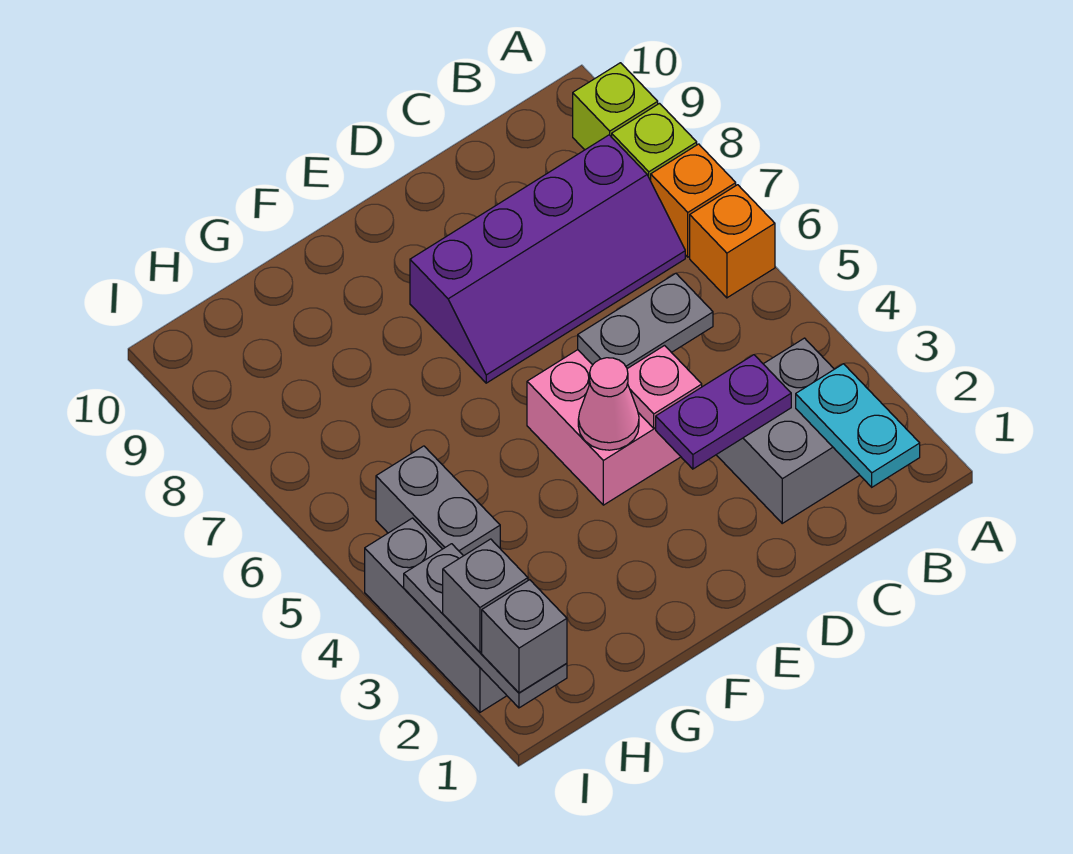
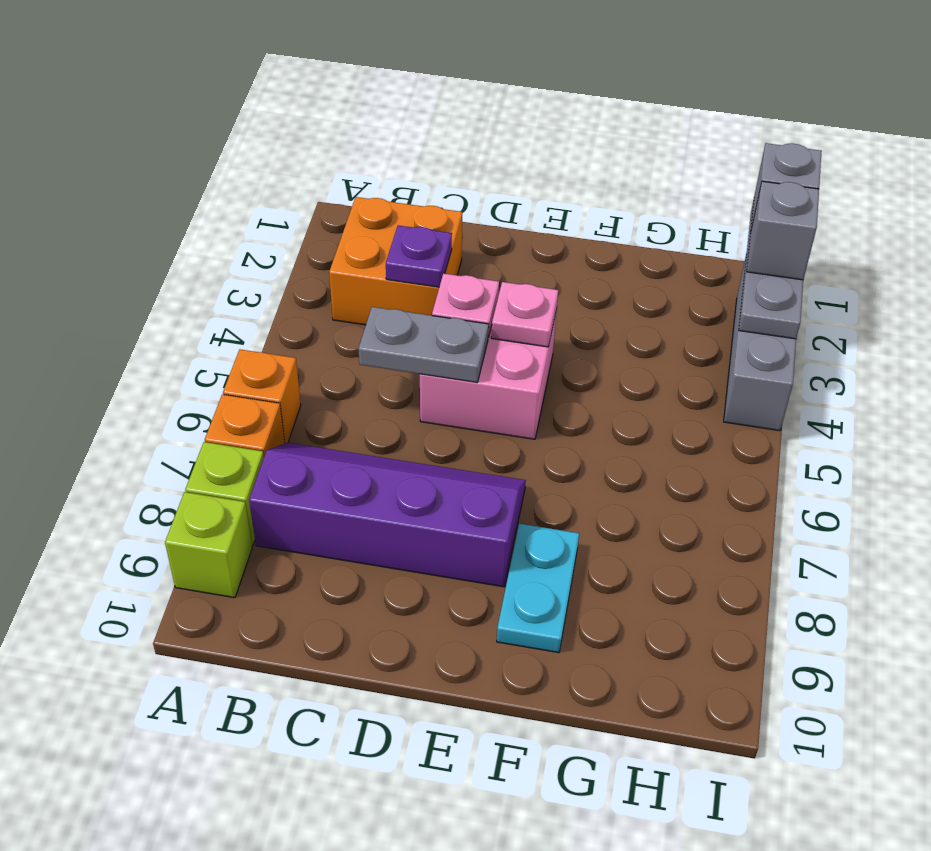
cyan 1x2 plate [796,364,920,487] -> cyan 1x2 plate moved to [497,524,579,653]
grey 2x2 brick [717,338,859,523] -> orange 2x2 brick [329,197,462,325]
purple 1x2 plate [656,355,791,469] -> purple 1x1 plate [386,225,452,287]
pink 1x1 cone [578,358,639,450] -> pink 1x1 plate [491,282,558,347]
grey 1x2 brick [376,446,500,556] -> none

